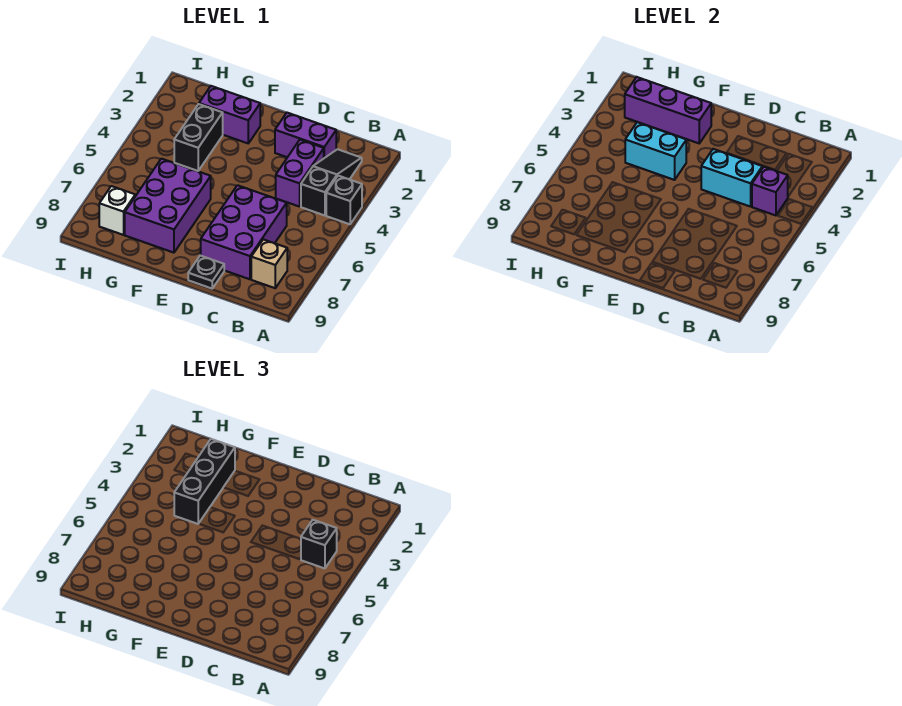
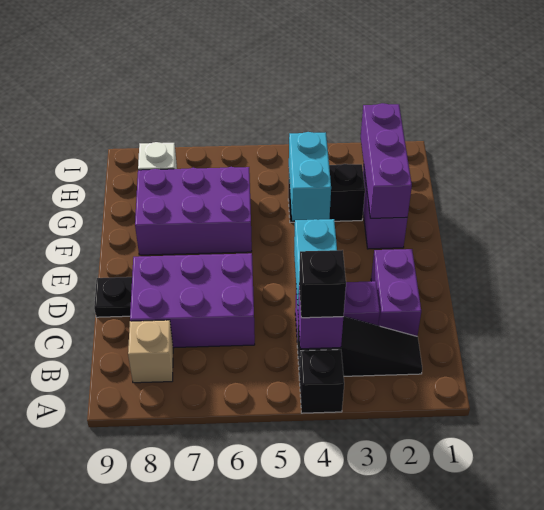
black 1x3 brick [174,439,235,524] -> none

